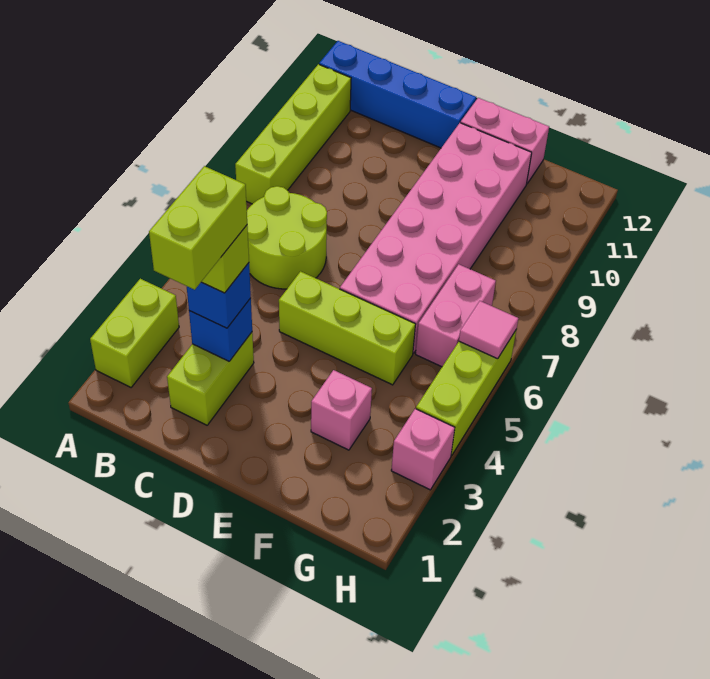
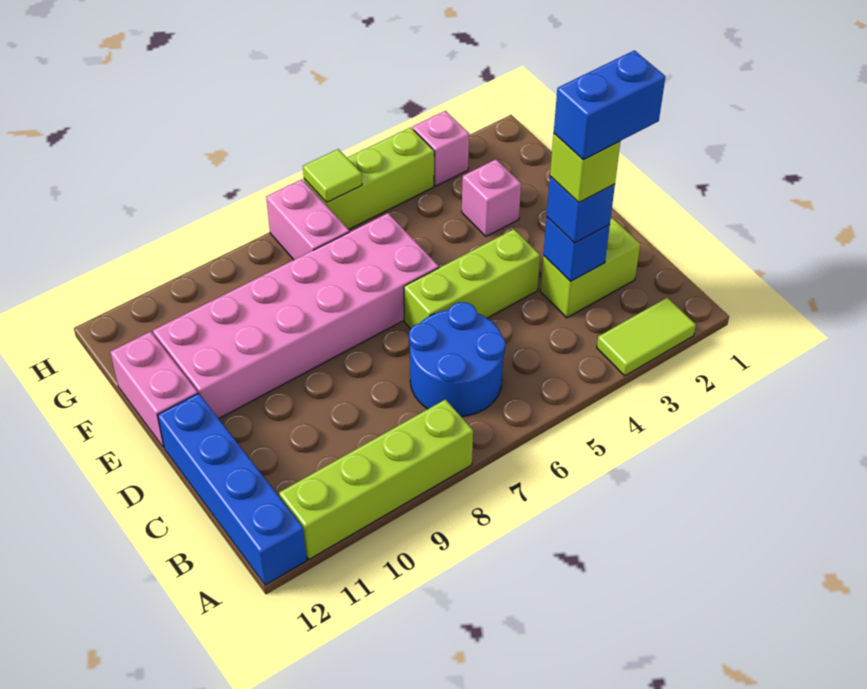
lime 1x2 brick [90,279,179,387] -> lime 1x2 tile [597,298,696,376]
lime 2x2 round brick [247,186,327,289] -> blue 2x2 round brick [409,302,505,417]
lime 1x2 brick [149,166,247,290] -> blue 1x2 brick [554,50,665,160]
lime 1x3 brick [279,271,416,385] -> lime 1x3 brick turned to [404,229,540,329]
pink 1x2 brick [416,264,496,367] -> pink 1x2 brick turned to [266,180,349,260]
pink 1x1 tile [459,301,518,359] -> lime 1x1 tile [303,149,362,202]

